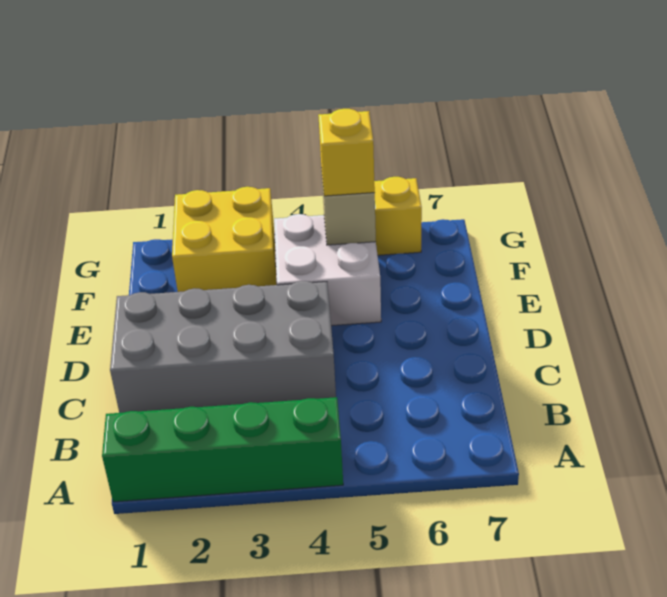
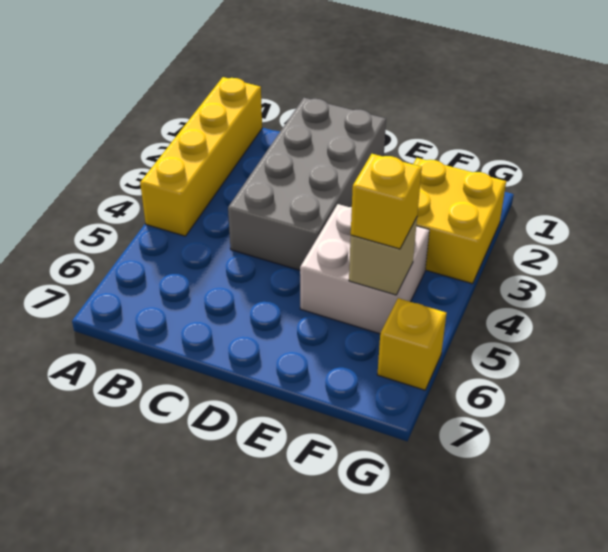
green 1x4 brick [102,397,343,502] -> yellow 1x4 brick [140,77,262,236]

